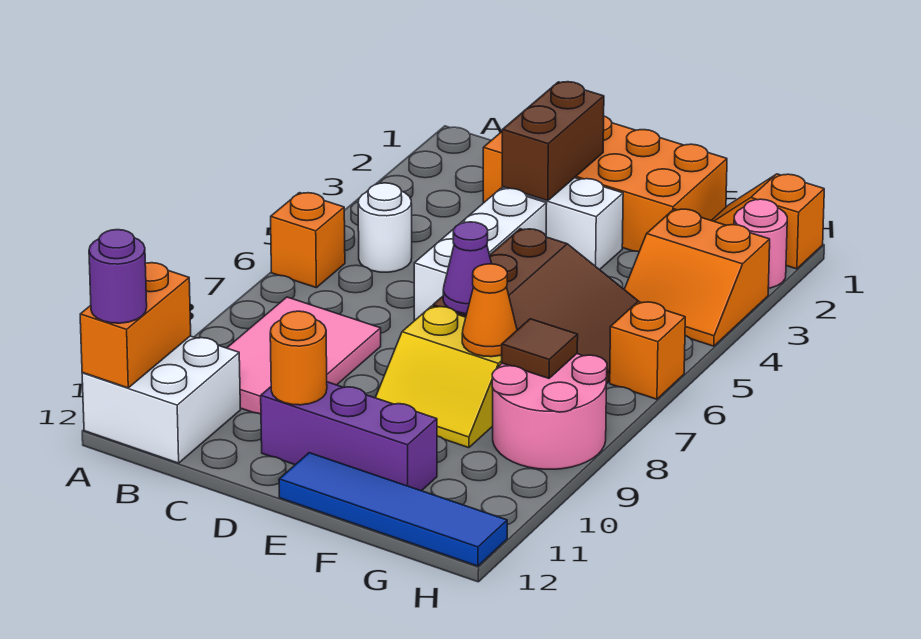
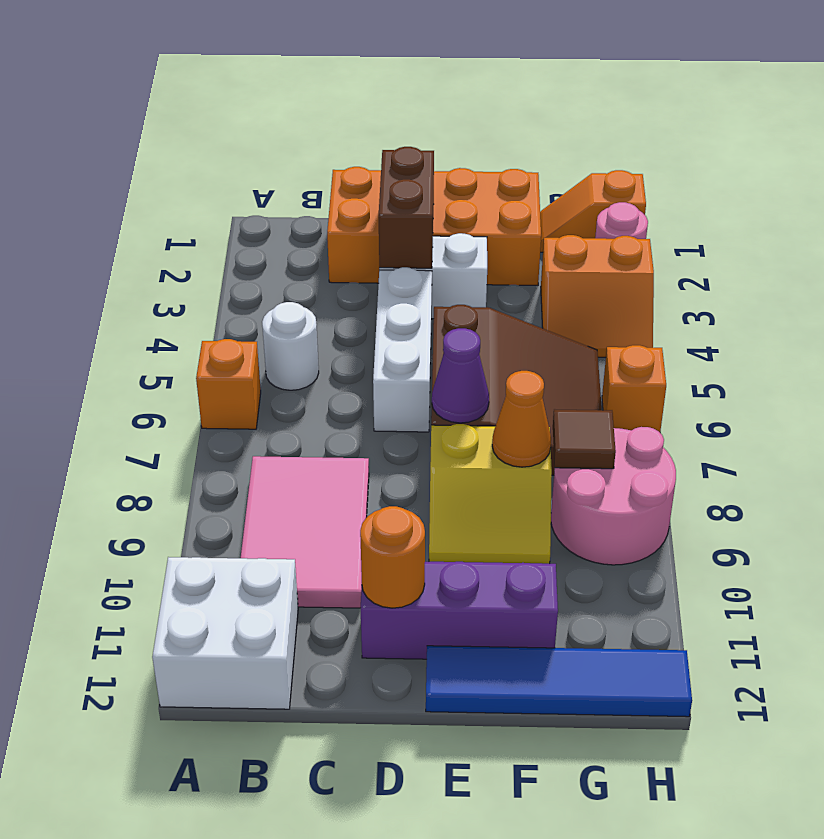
orange 1x2 brick [80,263,191,388] -> none
purple 1x1 round brick [89,230,147,323] -> none

